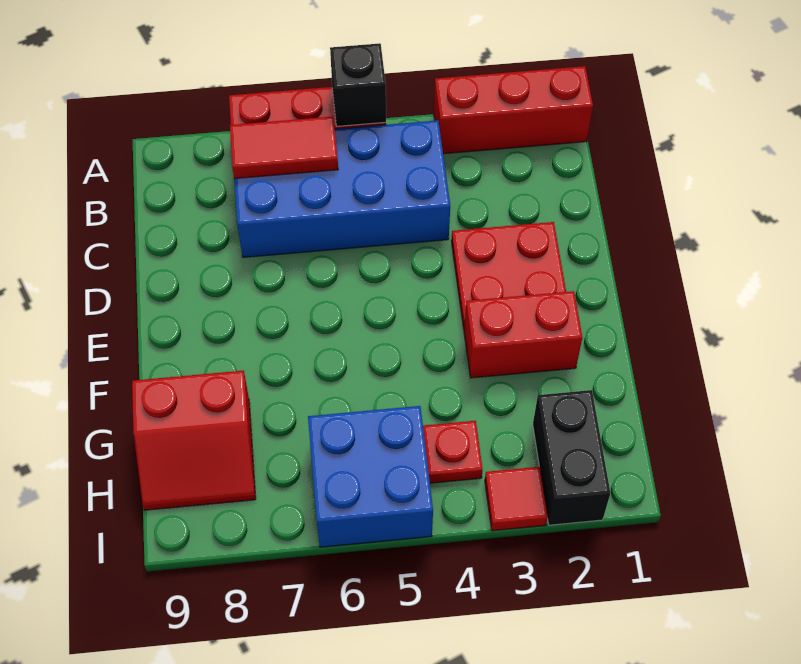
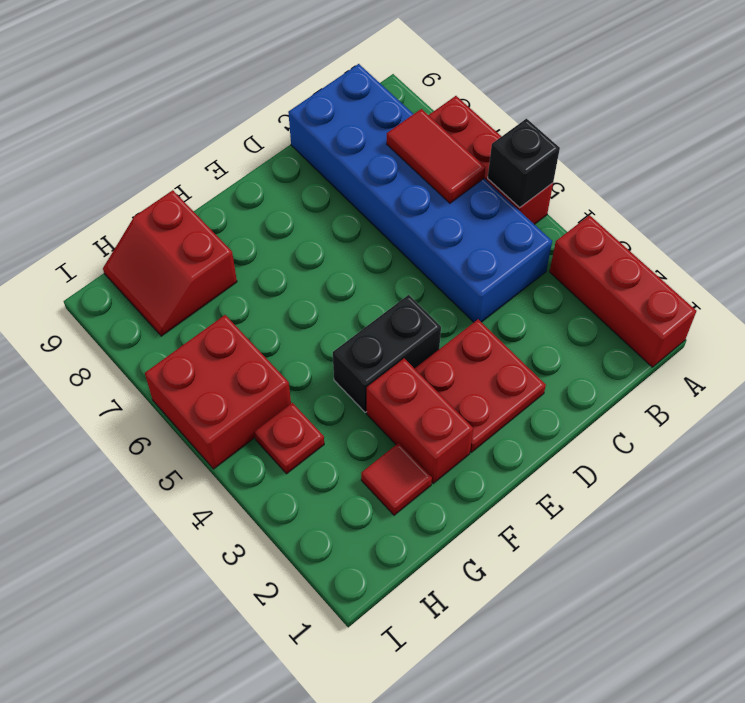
blue 2x4 brick [234,120,450,257] -> blue 2x6 brick [288,64,552,322]
black 1x2 brick [533,390,610,525] -> black 1x2 brick moved to [333,295,441,412]
blue 2x2 brick [308,406,433,547] -> red 2x2 brick [145,315,291,469]
red 1x1 tile [485,467,548,531] -> red 1x1 tile moved to [361,443,432,515]

